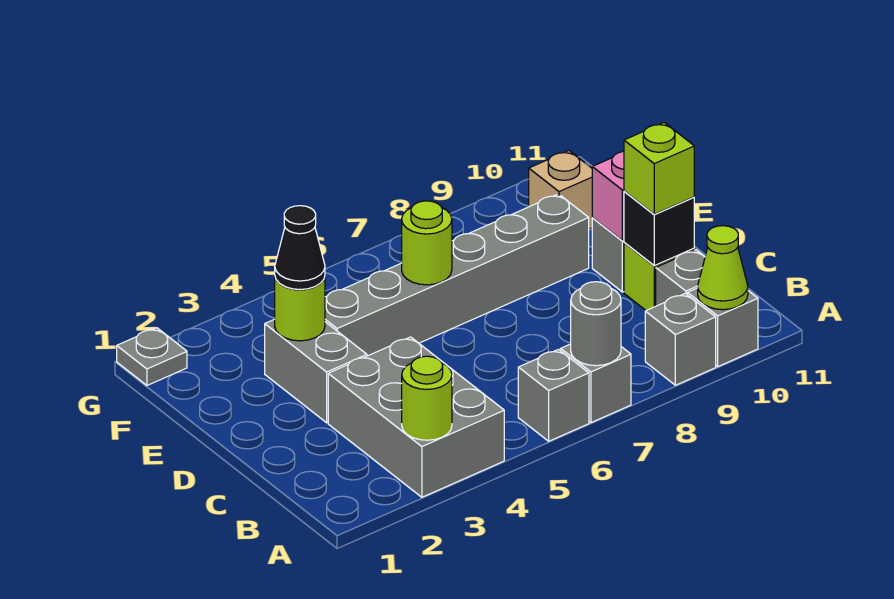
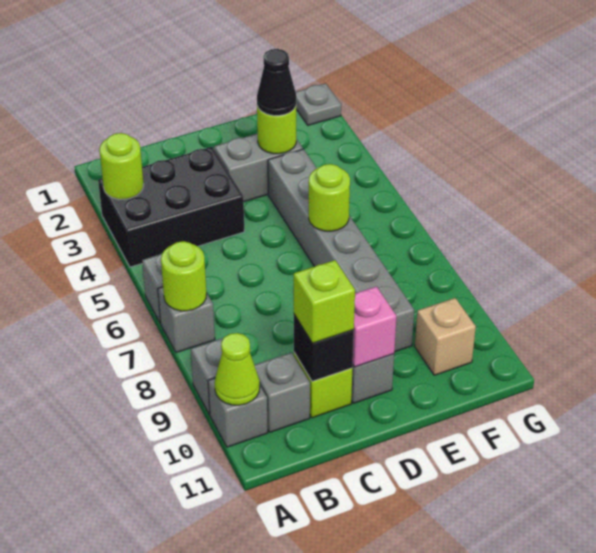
grey 2x3 brick [328,337,504,497] -> black 2x3 brick [98,147,244,267]
grey 1x1 round brick [571,282,621,366] -> lime 1x1 round brick [161,241,207,311]

